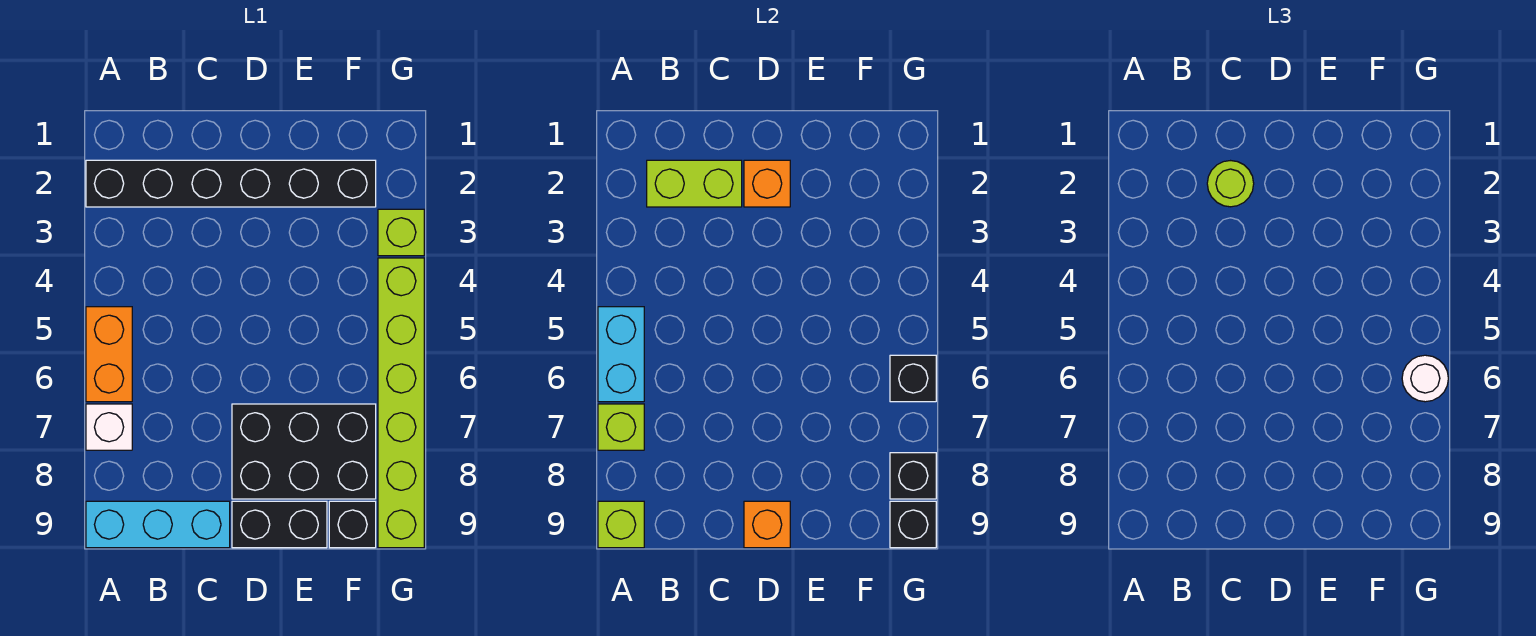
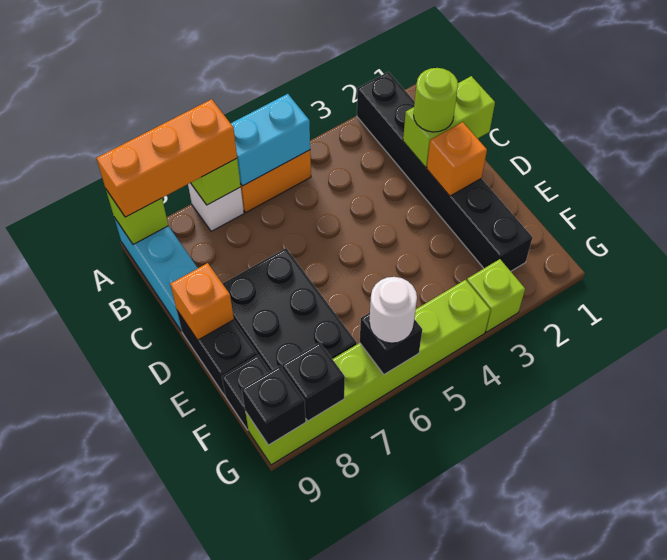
none -> orange 1x3 brick [97,99,237,217]
lime 1x2 brick [647,160,742,207] -> lime 1x2 brick turned to [403,76,495,167]

